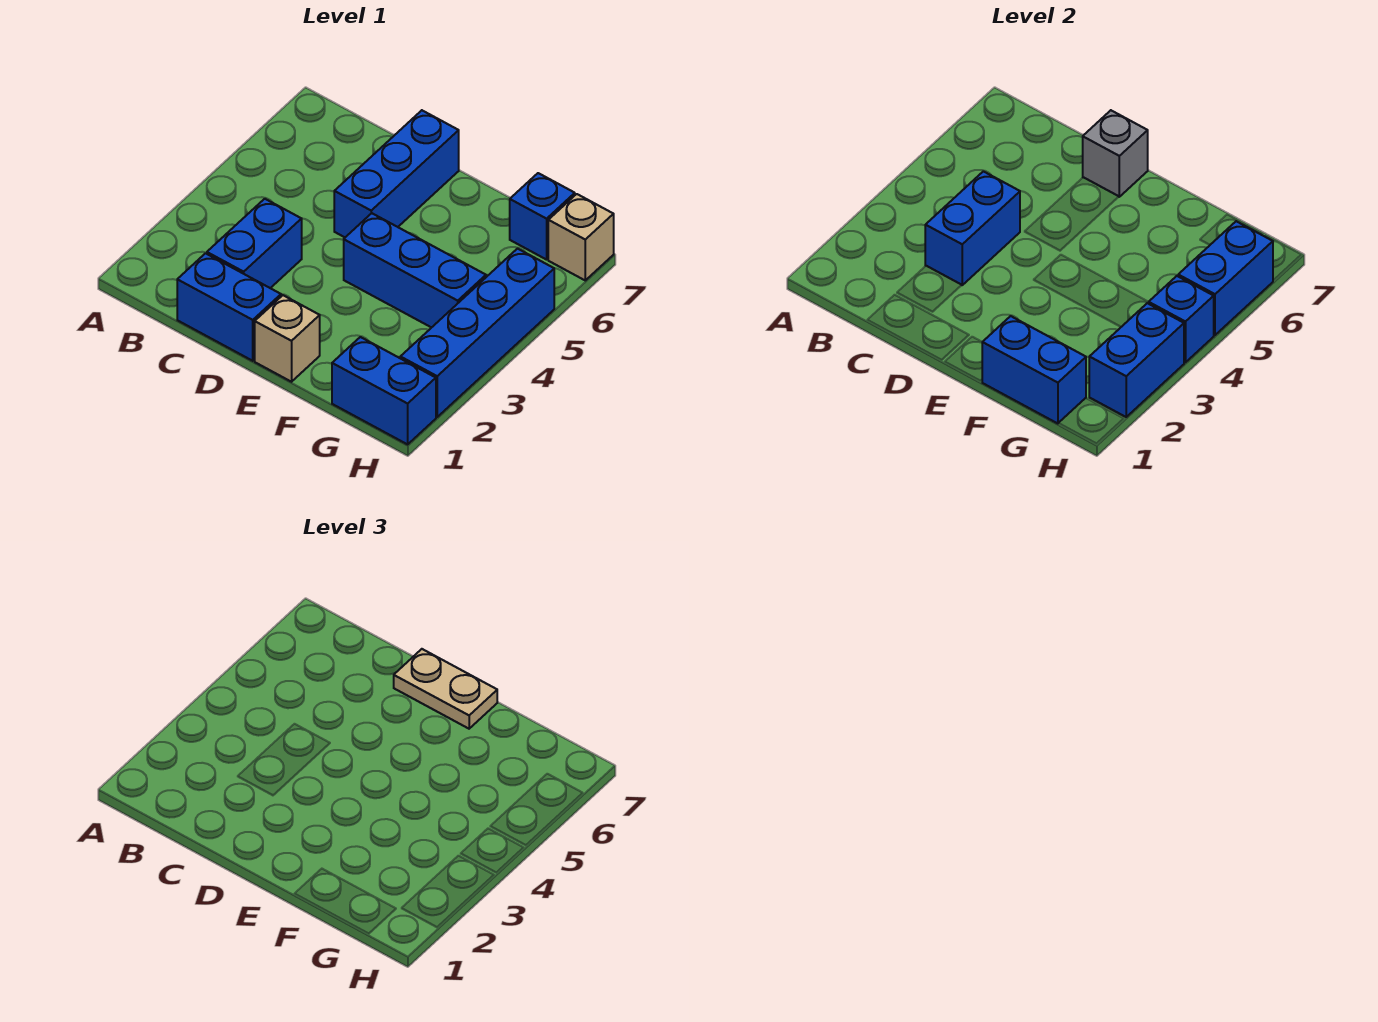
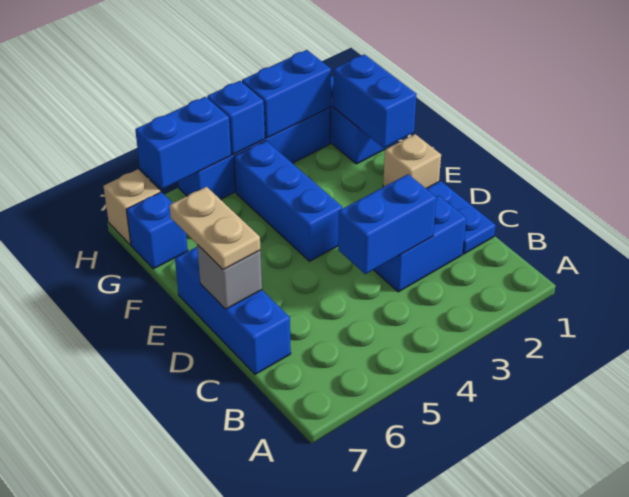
blue 1x2 brick [177,253,281,361] -> blue 1x2 plate [426,181,496,254]
blue 1x3 brick [334,110,459,237] -> blue 1x3 brick turned to [175,247,291,375]

